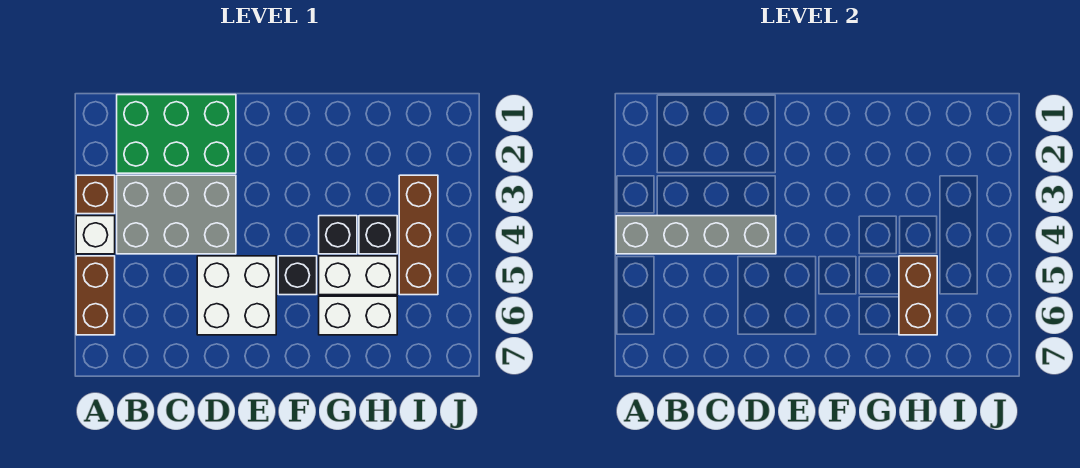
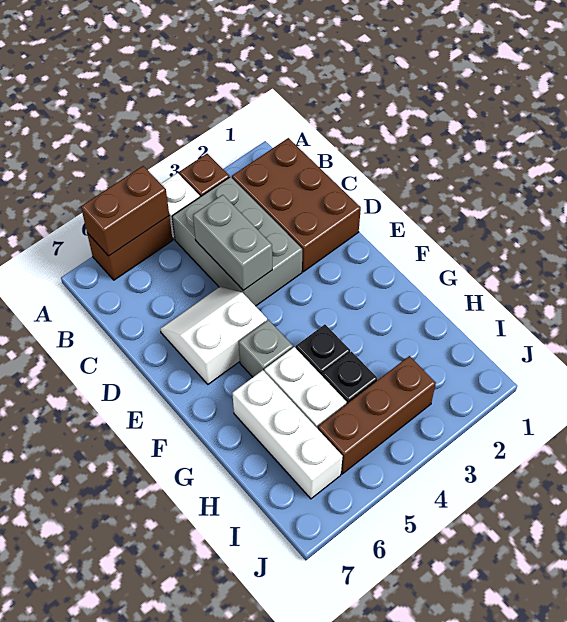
grey 1x4 brick [616,216,776,254] -> grey 1x2 brick [193,195,272,290]
green 2x3 brick [117,95,236,173] -> brown 2x3 brick [232,138,361,272]
white 2x2 brick [197,256,276,335] -> white 2x2 slope [160,287,267,384]
black 1x1 brick [278,256,317,295] -> grey 1x1 brick [239,320,293,377]
white 1x2 brick [319,296,397,335] -> white 1x3 brick [232,370,343,499]
brown 1x2 brick [899,256,937,335] -> brown 1x2 brick moved to [81,166,169,256]

